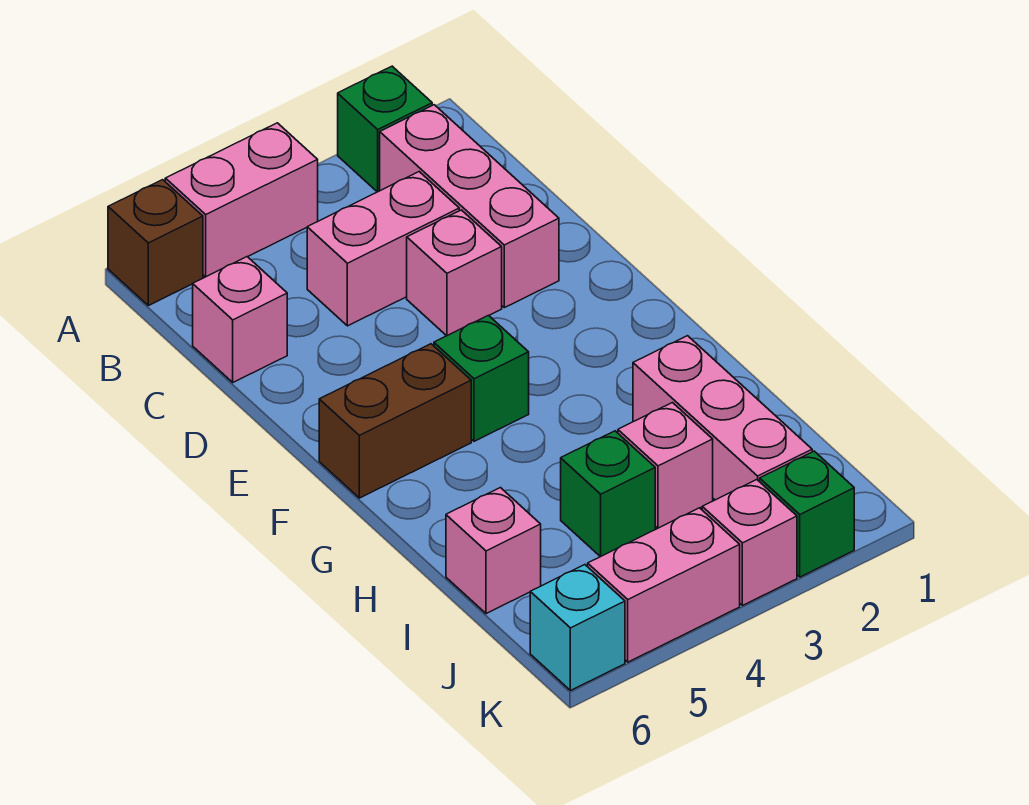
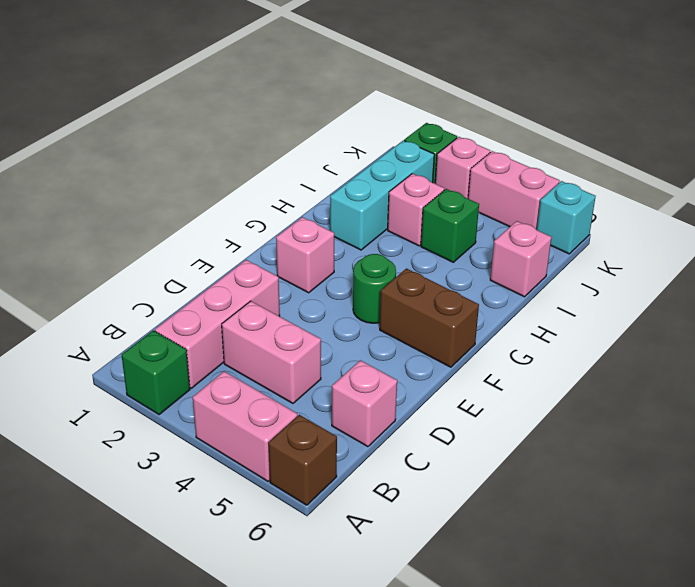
pink 1x1 brick [407,210,502,336] -> pink 1x1 brick moved to [276,217,334,293]
green 1x1 brick [434,315,529,441] -> green 1x1 round brick [353,254,396,323]
pink 1x3 brick [633,336,812,500] -> cyan 1x3 brick [330,140,434,250]

